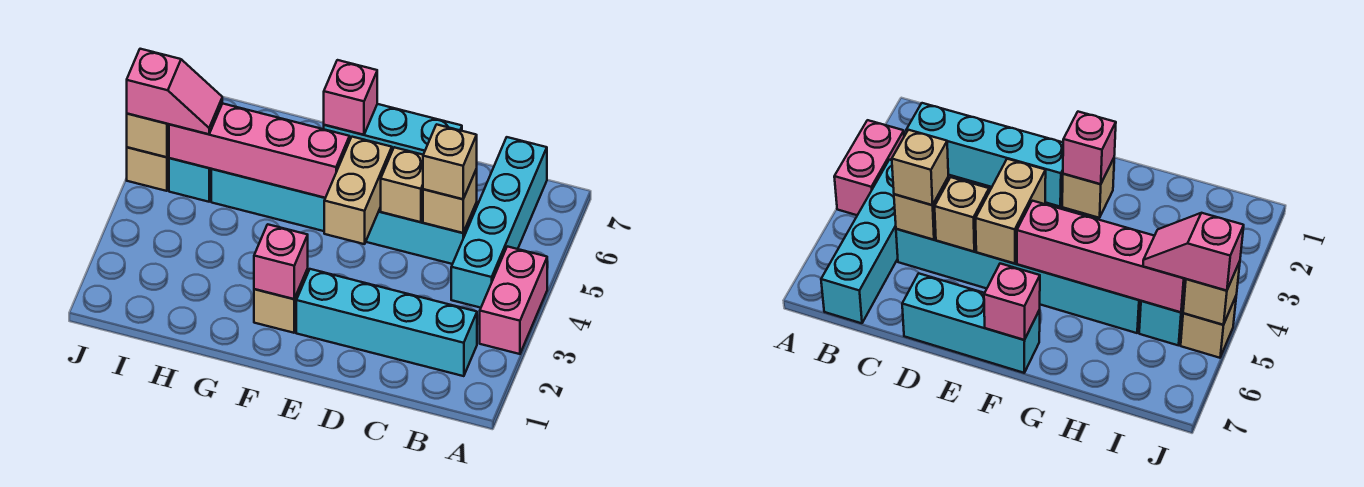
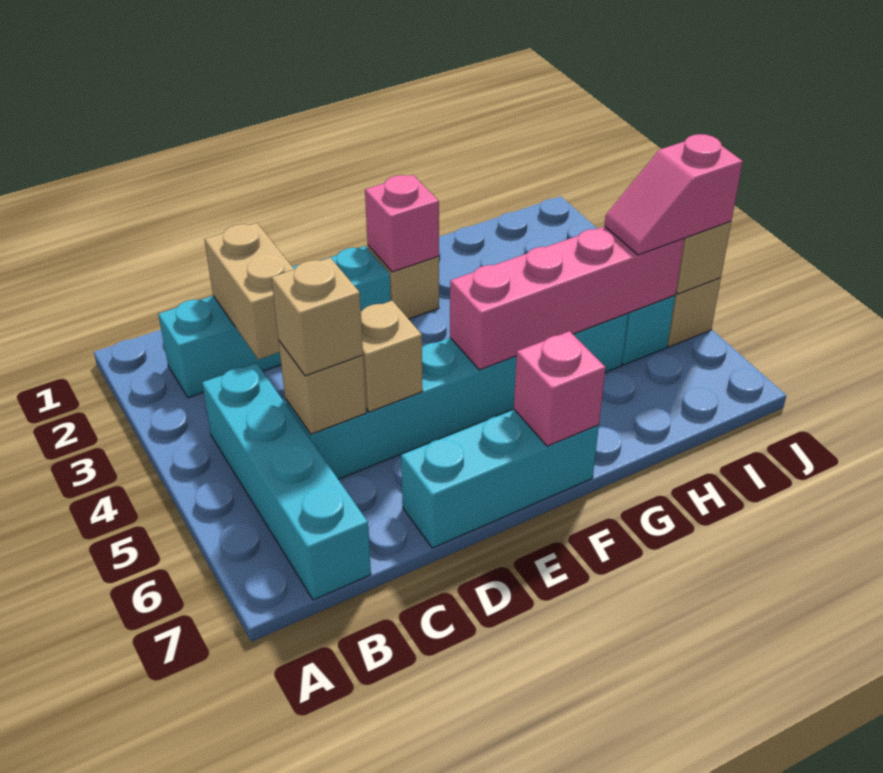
pink 1x2 brick [480,246,547,354] -> none
tan 1x2 brick [324,137,392,244] -> tan 1x2 brick moved to [204,223,294,360]

